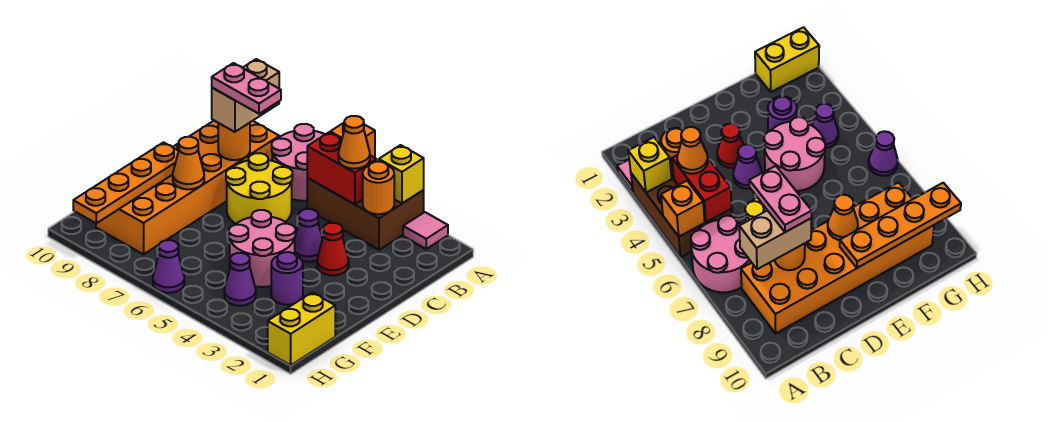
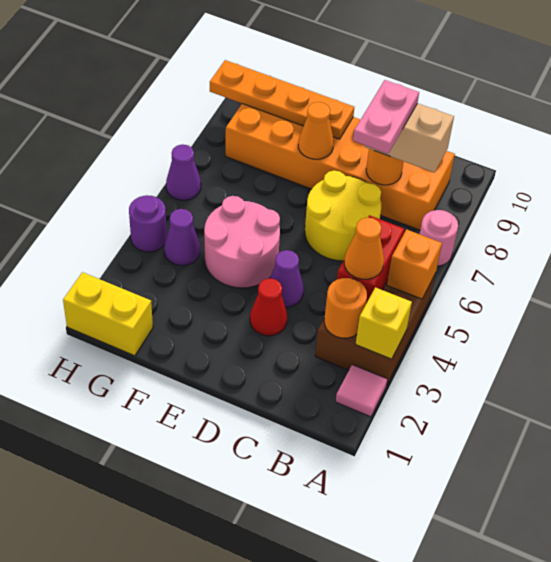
pink 2x2 round brick [272,124,325,201] -> pink 1x1 round brick [420,210,458,266]
purple 1x1 round brick [271,252,303,305] -> purple 1x1 round brick moved to [129,195,167,252]

